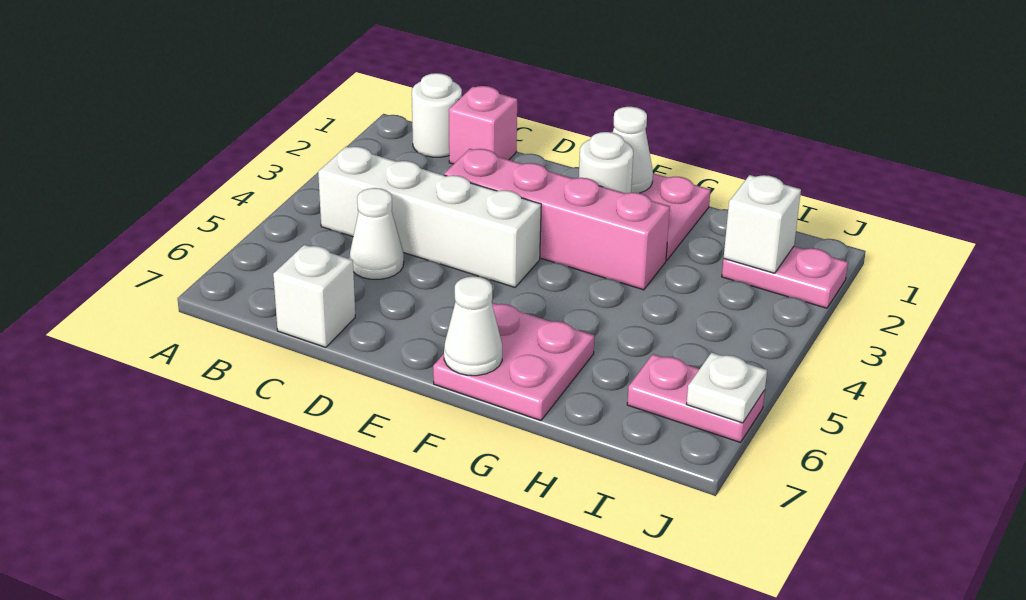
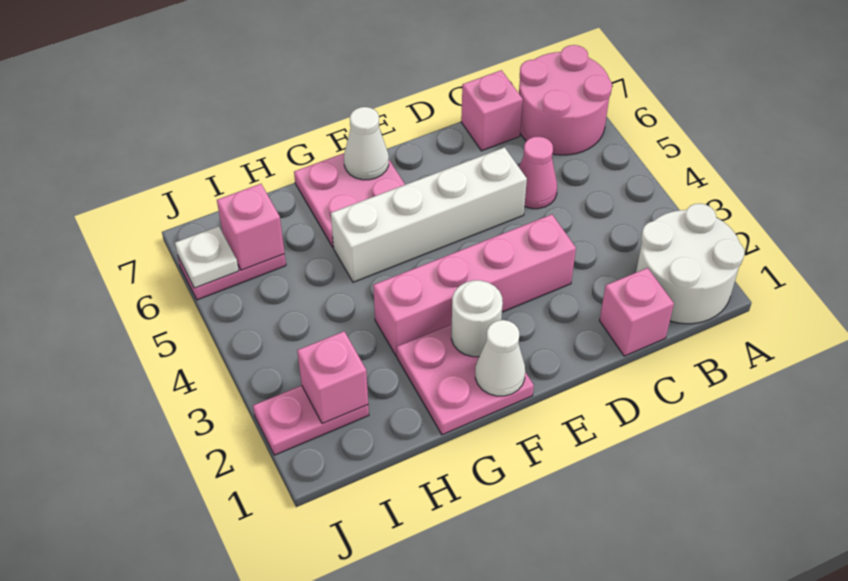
none -> pink 2x2 round brick [519,45,612,155]
white 1x1 round brick [412,73,462,157] -> white 2x2 round brick [636,203,745,324]
white 1x4 brick [318,146,541,287] -> white 1x4 brick moved to [331,147,527,282]
white 1x1 cone [350,188,404,279] -> pink 1x1 cone [519,137,557,209]
white 1x1 brick [273,245,355,347] -> pink 1x1 brick [461,70,523,151]
white 1x1 brick [724,175,801,273] -> pink 1x1 brick [297,331,368,424]
none -> pink 1x1 brick [217,184,285,270]

